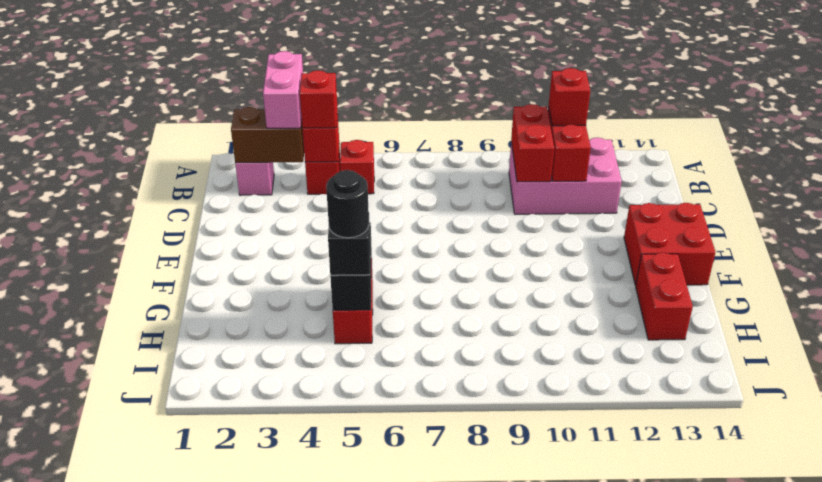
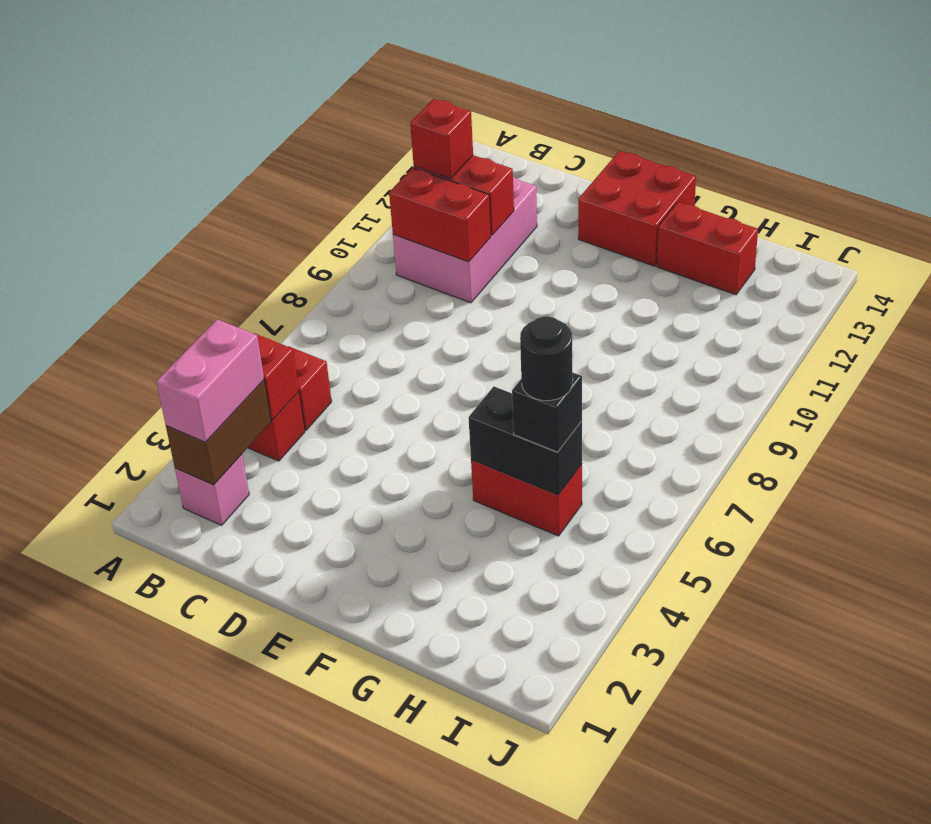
pink 1x2 brick [263,51,303,128] -> pink 1x2 brick turned to [156,319,264,442]
red 1x1 brick [300,70,338,128] -> none

